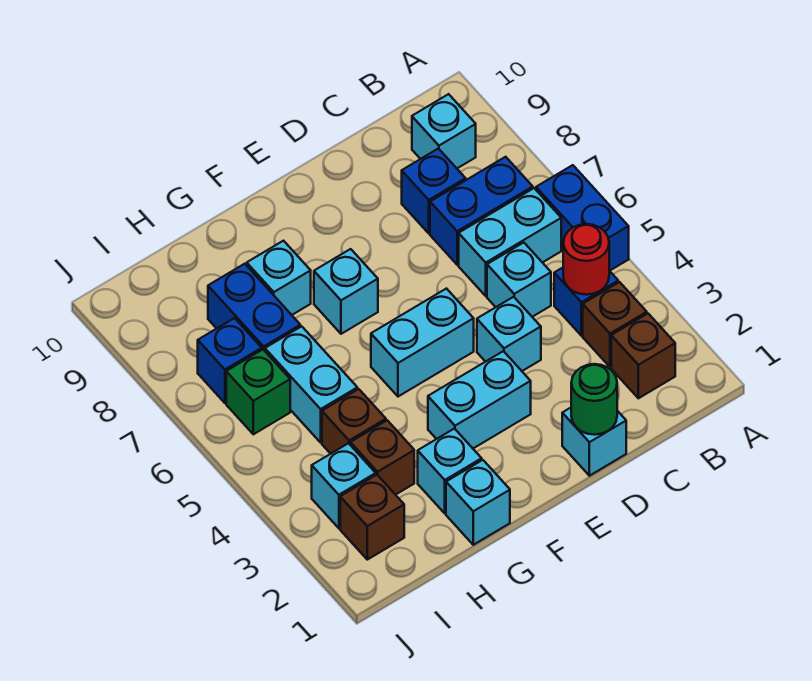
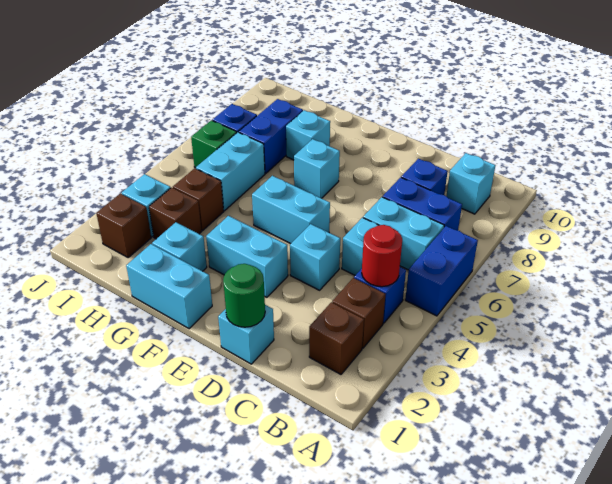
cyan 1x1 brick [446,460,510,545] -> cyan 1x2 brick [126,244,212,329]

